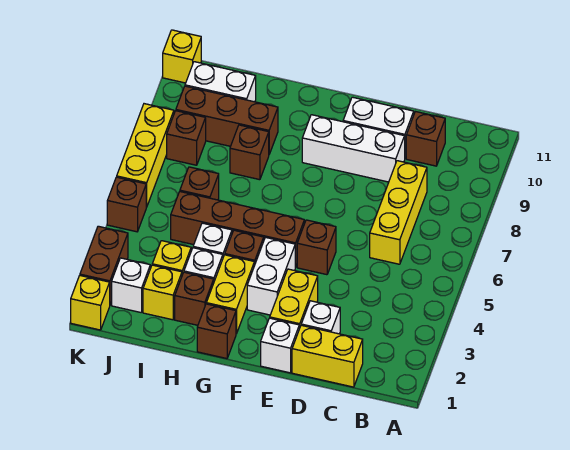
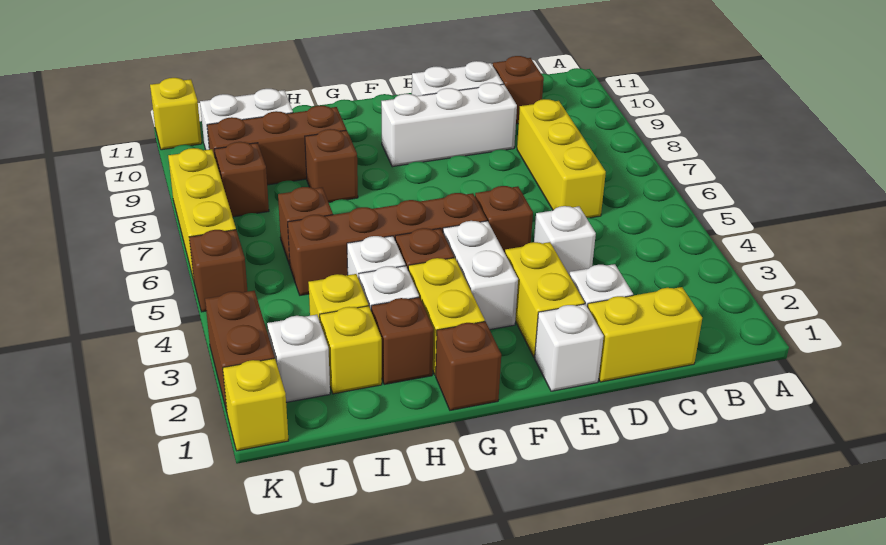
none -> white 1x1 brick [534,206,596,274]

